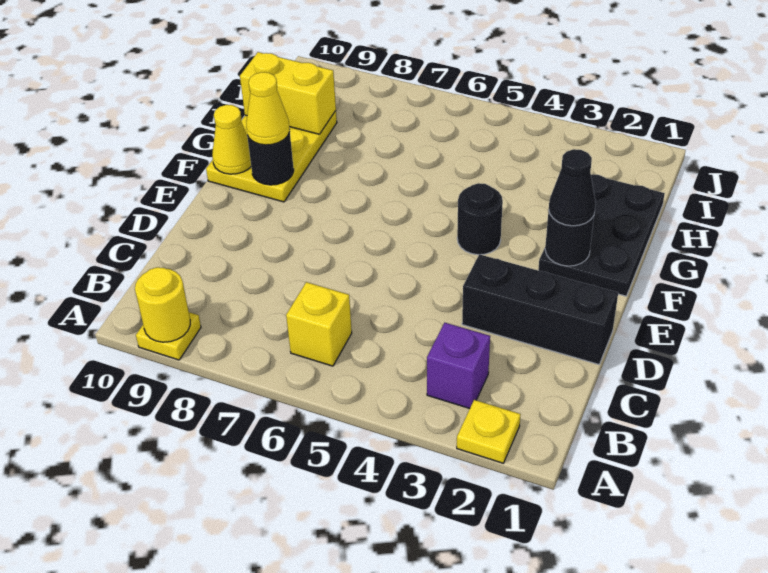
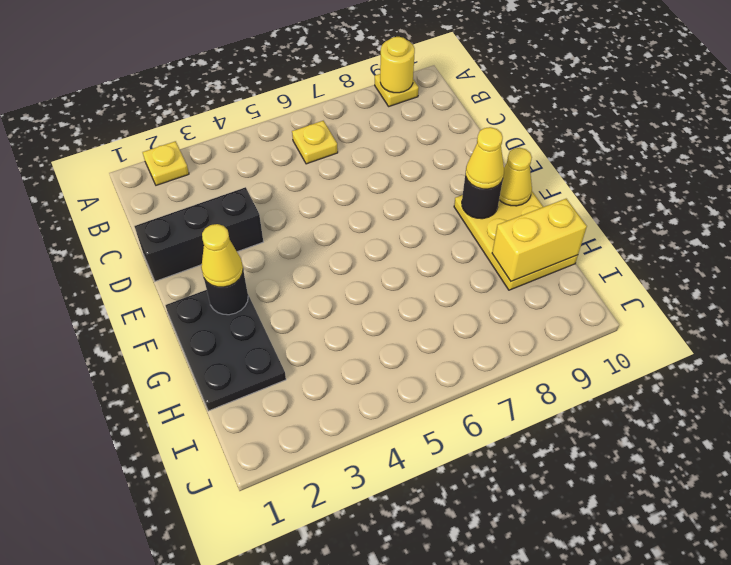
purple 1x1 brick [427,323,490,408] -> none
yellow 1x1 brick [286,282,352,366] -> yellow 1x1 plate [292,121,338,164]
black 1x1 cone [549,149,596,226] -> yellow 1x1 cone [201,224,243,287]
black 1x1 round brick [457,183,503,255] -> none

